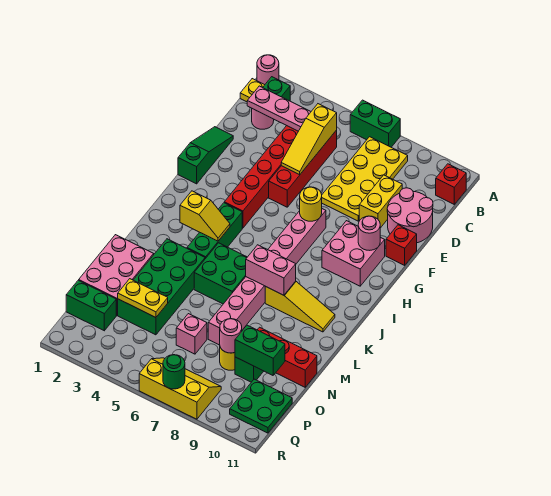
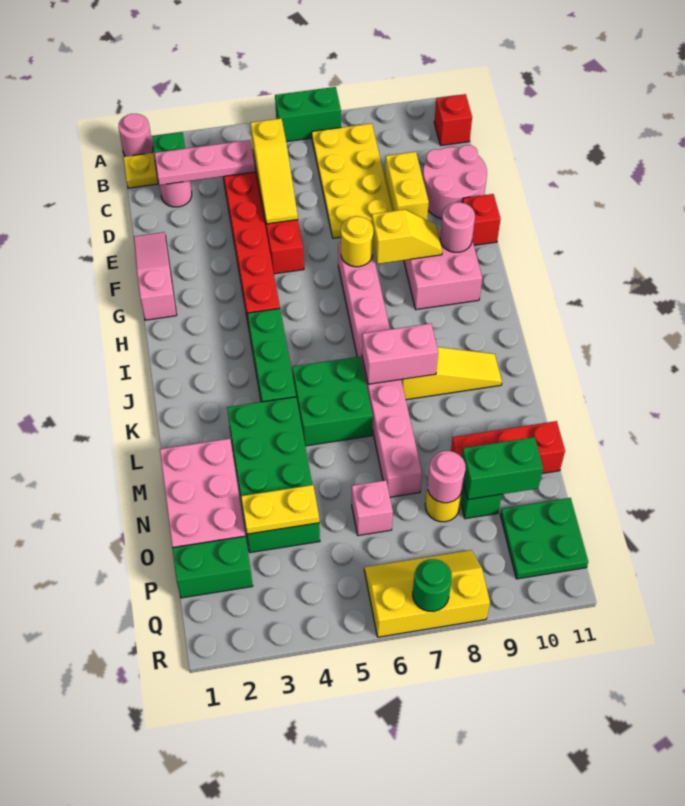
green 1x3 slope [178,127,233,184] -> pink 1x3 slope [134,232,177,320]
yellow 1x2 slope [180,191,230,241] -> yellow 1x2 slope moved to [372,209,442,264]

